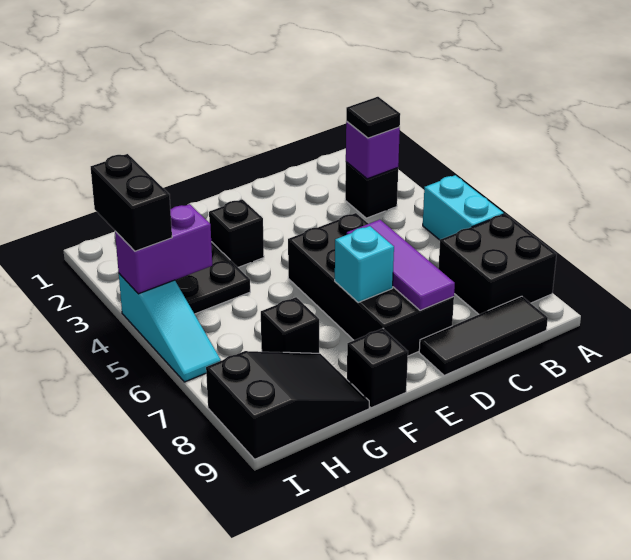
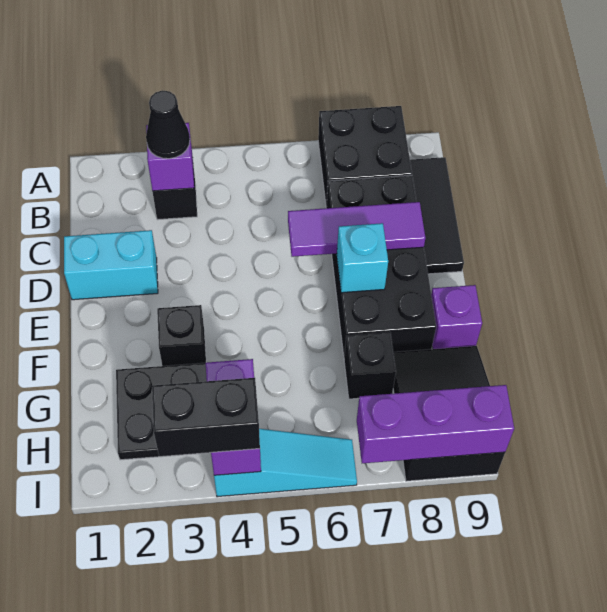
cyan 1x2 brick [423,175,504,240] -> cyan 1x2 brick moved to [64,230,158,300]
black 1x1 tile [346,97,400,138] -> black 1x1 cone [146,90,190,159]
black 2x4 brick [288,213,454,356] -> black 2x4 brick turned to [326,175,436,356]
black 1x1 brick [347,328,408,408] -> purple 1x1 brick [431,285,482,349]
none -> purple 1x3 brick [357,385,514,463]

